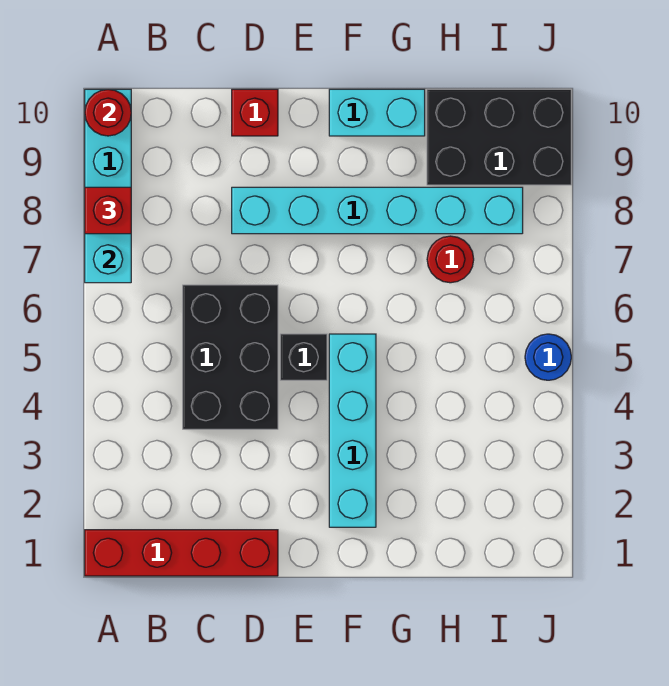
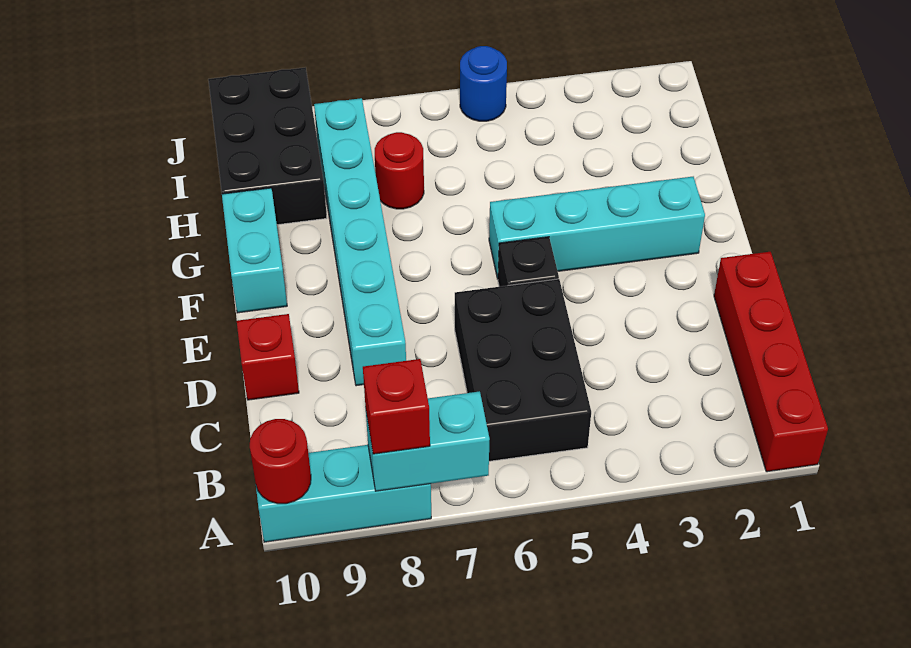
black 2x3 brick [183,285,278,429] -> black 2x3 brick turned to [455,279,591,461]

